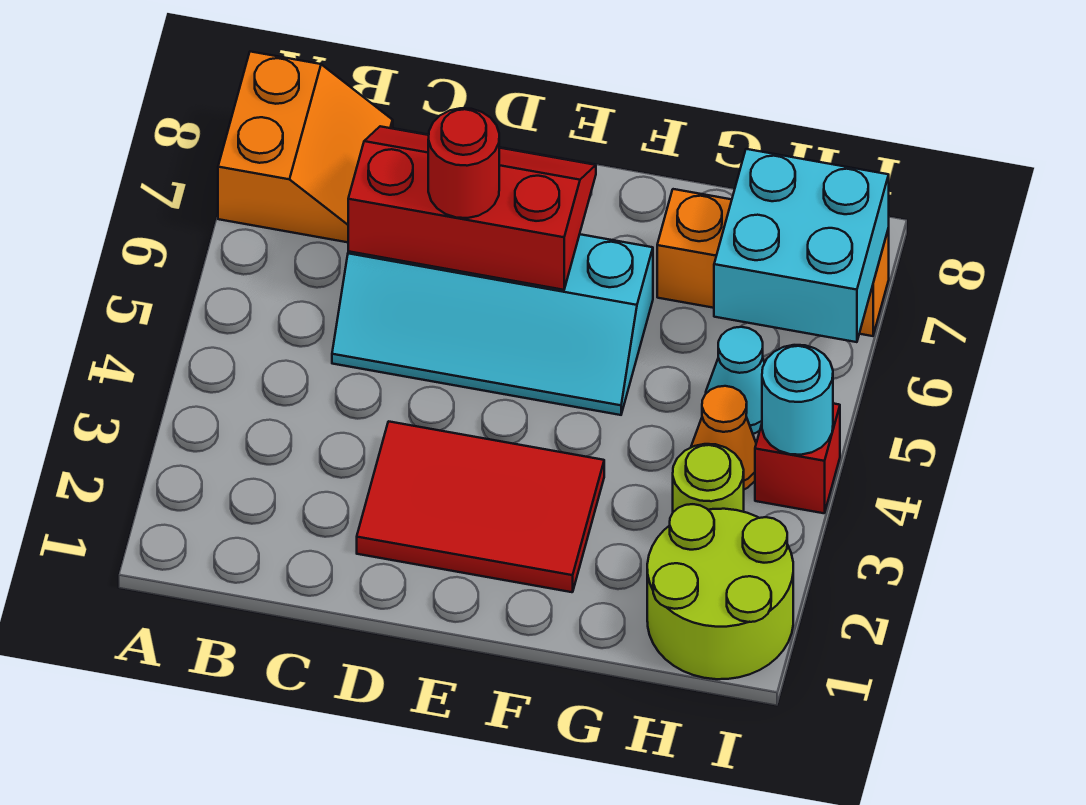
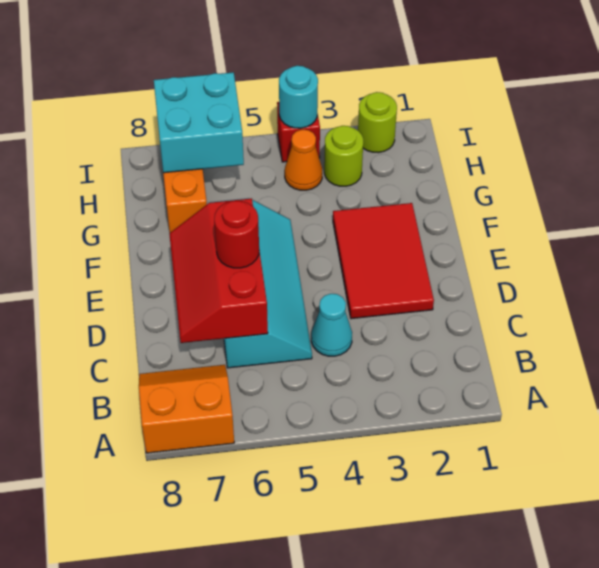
lime 2x2 round brick [647,504,793,679] -> lime 1x1 round brick [358,92,397,153]
cyan 1x1 cone [706,327,764,434] -> cyan 1x1 cone moved to [311,294,352,356]

